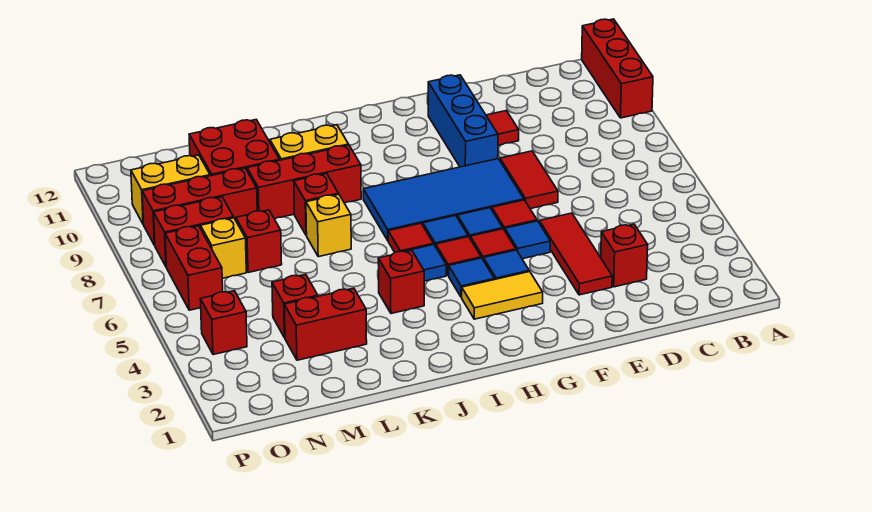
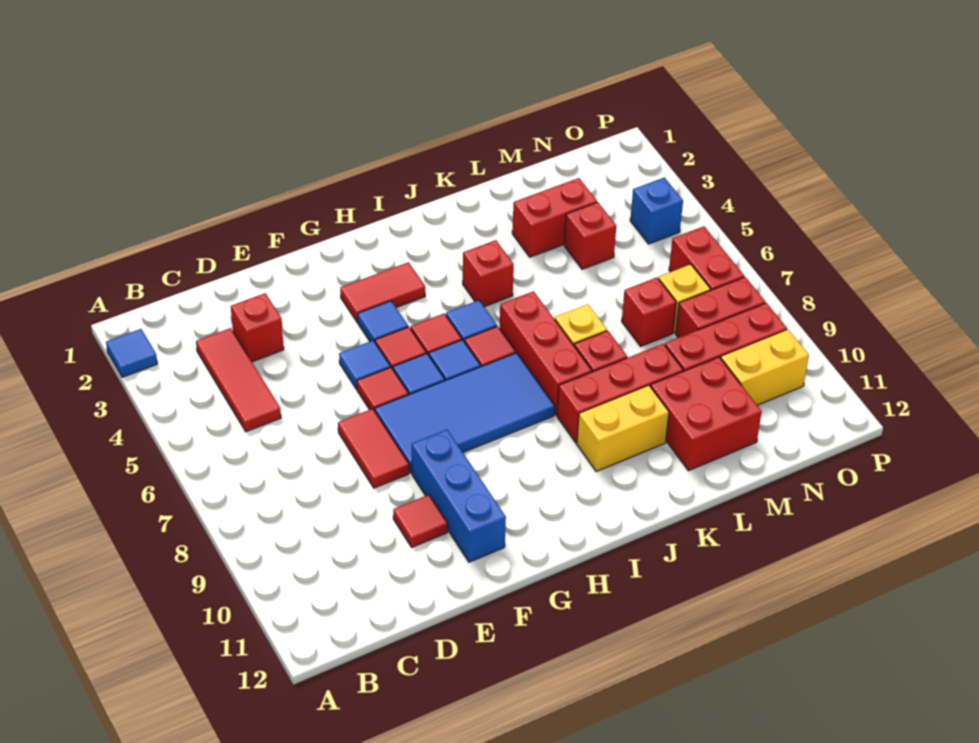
red 1x3 brick [582,19,653,118] -> red 1x3 brick moved to [500,291,592,415]
red 1x3 tile [539,213,612,295] -> red 1x3 tile moved to [196,328,281,432]
yellow 1x2 tile [462,271,543,319] -> red 1x2 tile [340,262,425,322]
blue 1x1 tile [449,258,494,297] -> blue 1x1 tile moved to [106,329,157,377]
red 1x1 brick [200,291,247,355] -> blue 1x1 brick [630,177,683,244]

